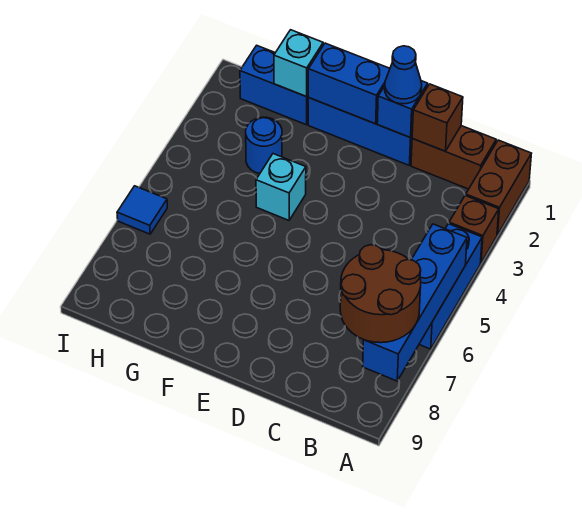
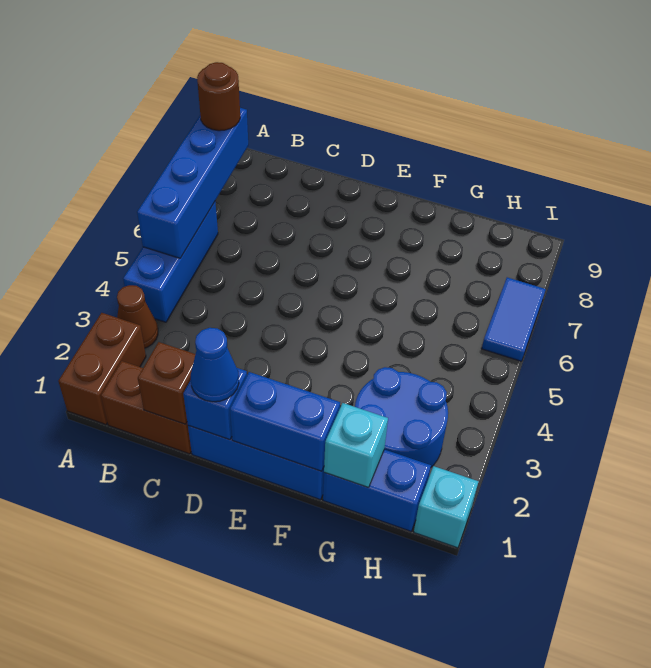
brown 1x1 brick [449,195,499,262] -> brown 1x1 cone [117,285,158,348]
brown 2x2 round brick [340,245,421,343] -> brown 1x1 round brick [197,62,240,131]
cyan 1x1 brick [256,154,306,220] -> cyan 1x1 brick moved to [414,466,478,548]
blue 1x1 round brick [246,117,282,174] -> blue 2x2 round brick [355,367,448,467]
blue 1x1 tile [117,186,167,234] -> blue 1x2 tile [482,277,546,361]

